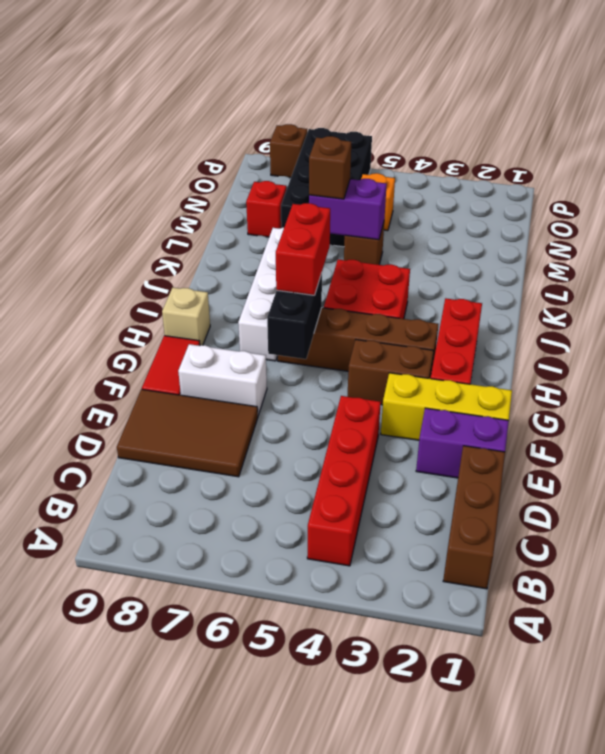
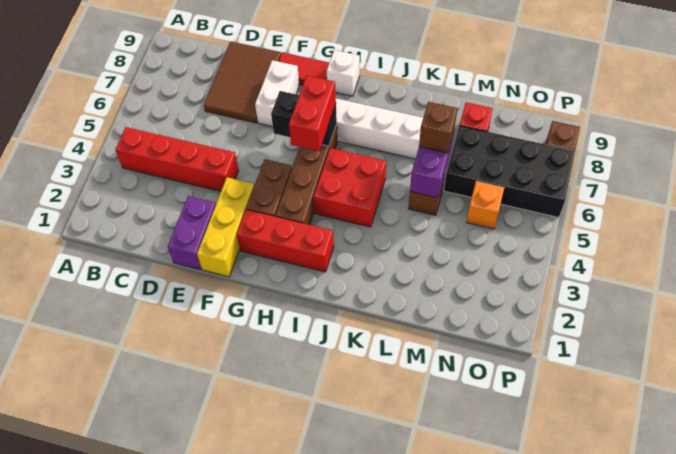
brown 1x3 brick [443,446,505,589] -> none
red 1x2 brick [276,203,330,295] -> red 1x2 brick turned to [289,75,336,151]
tan 1x1 brick [162,288,210,346] -> white 1x1 brick [327,50,360,96]

